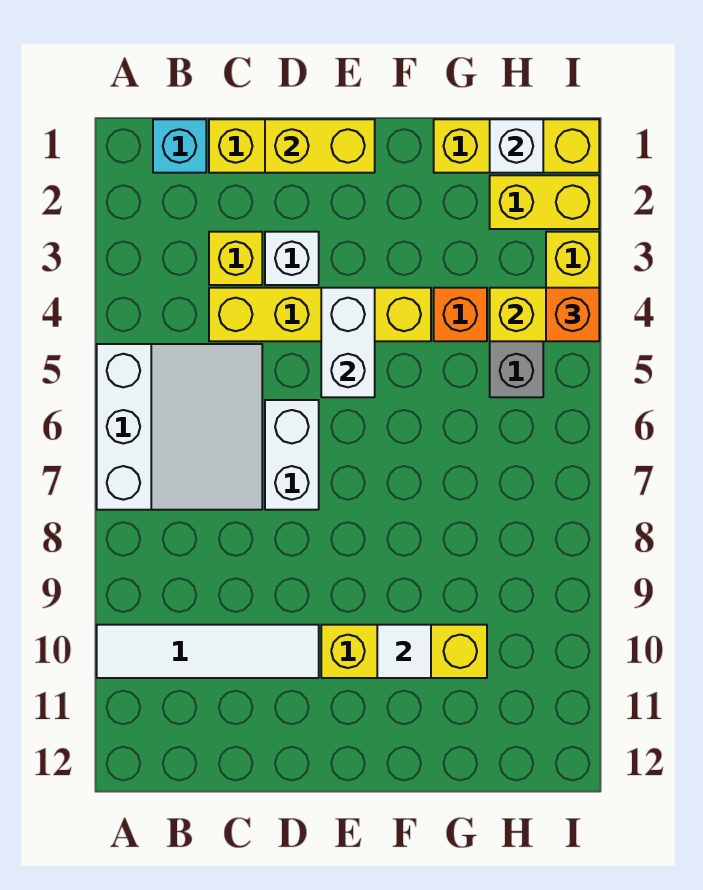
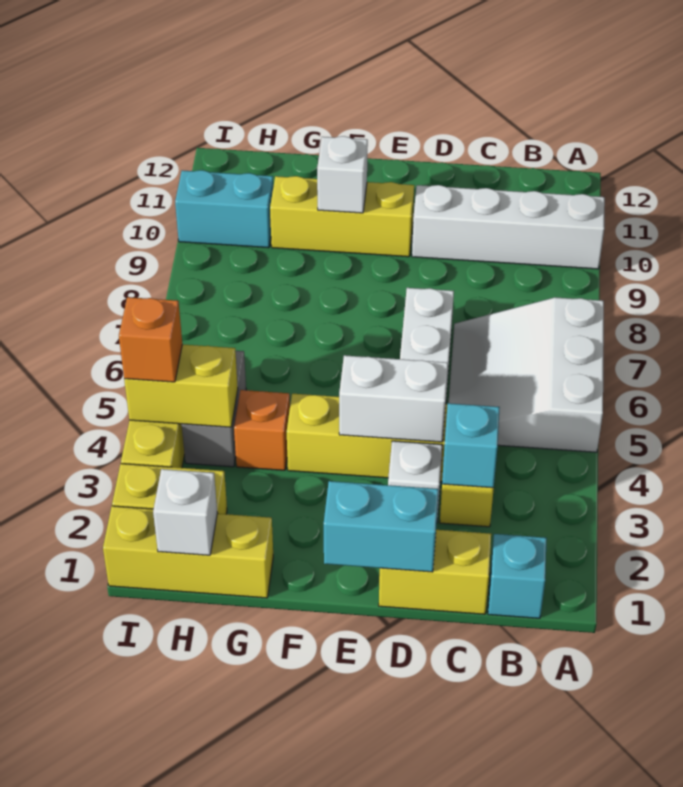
white 1x4 tile [97,625,319,678] -> white 1x4 brick [412,185,605,269]
none -> cyan 1x1 brick [442,403,500,488]
yellow 1x2 brick [265,119,375,173] -> cyan 1x2 brick [324,481,439,572]
white 1x2 brick [321,288,375,397] -> white 1x2 brick turned to [339,355,448,442]
white 1x1 tile [377,625,431,678] -> white 1x1 brick [317,136,368,213]
none -> cyan 1x2 brick [175,170,273,248]

